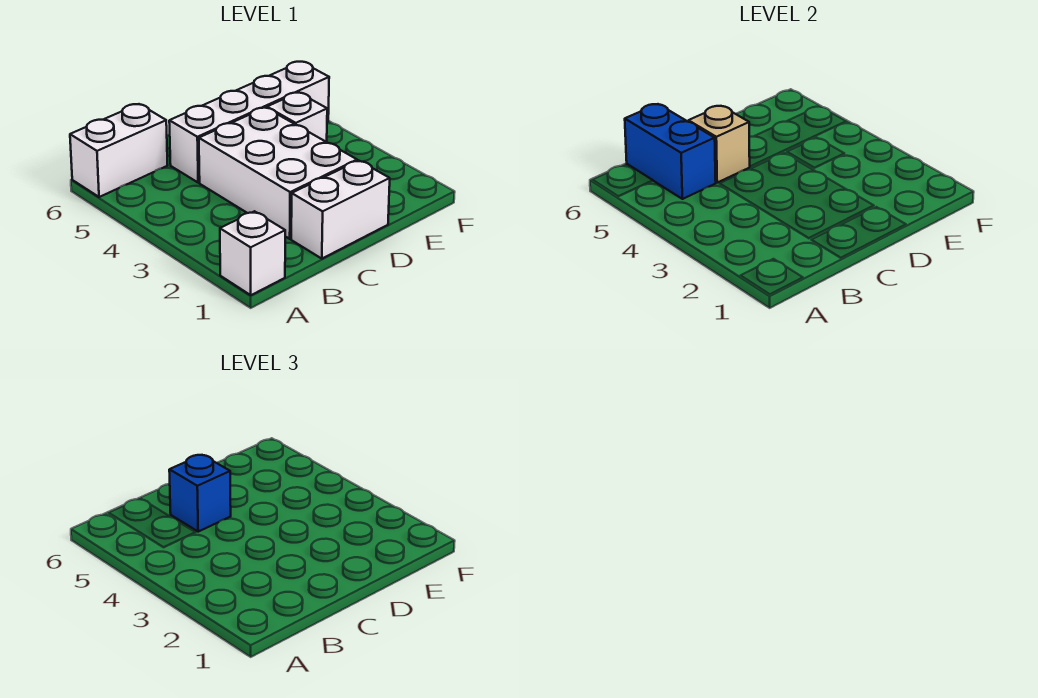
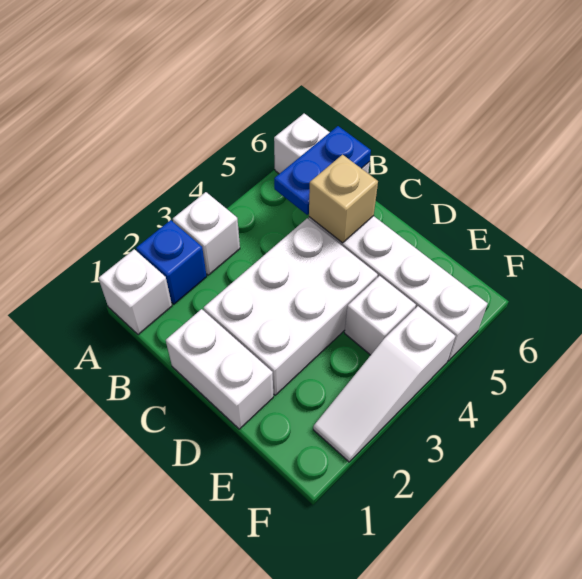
none -> white 1x1 brick [173,192,240,275]
blue 1x2 brick [625,104,716,199] -> blue 1x2 plate [274,126,371,215]
blue 1x1 brick [169,455,231,532] -> blue 1x1 brick moved to [136,220,207,304]
none -> white 1x3 slope [313,306,455,462]

